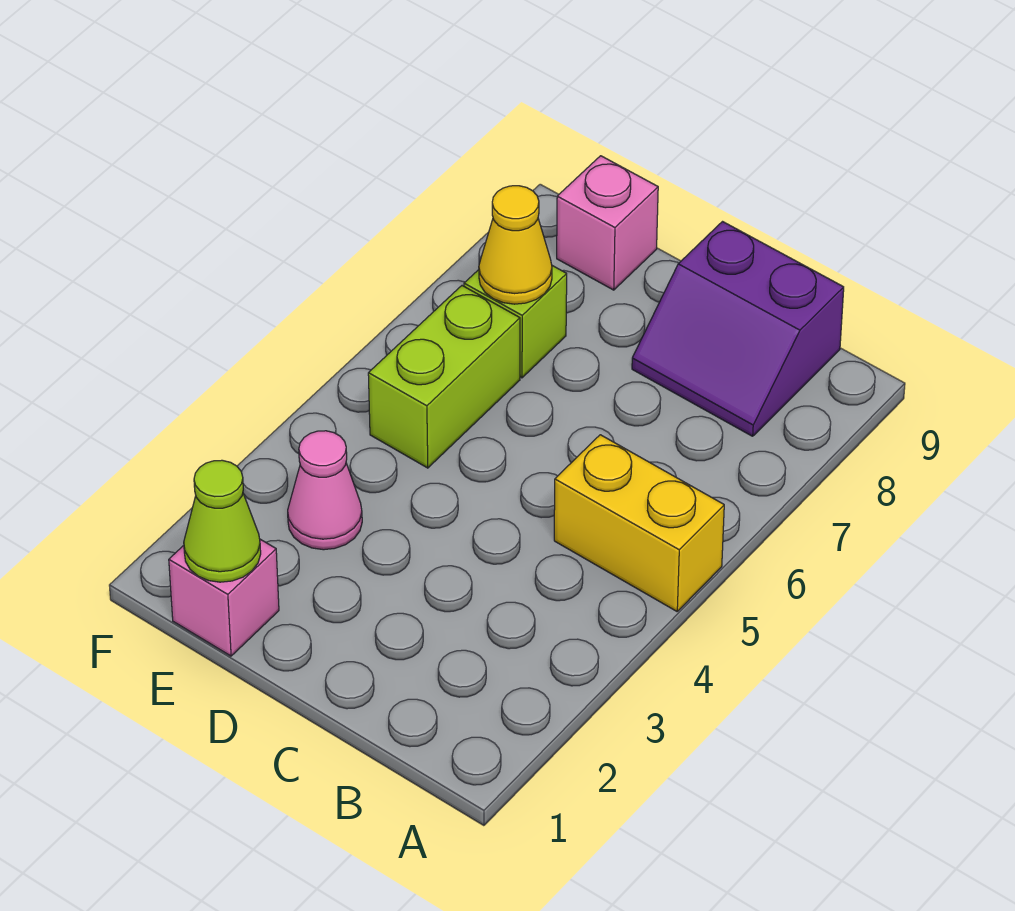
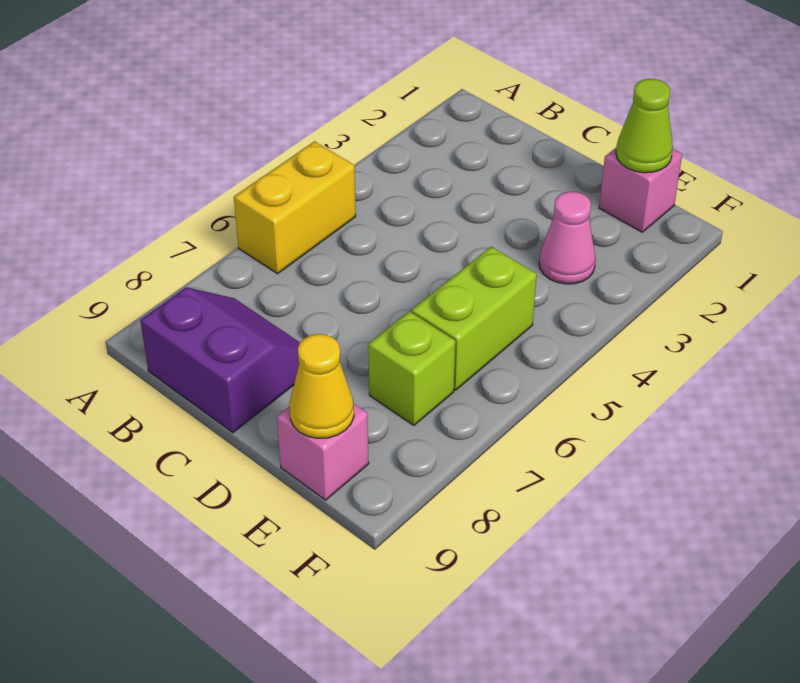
yellow 1x2 brick [554,435,724,611] -> yellow 1x2 brick turned to [234,141,356,274]
yellow 1x1 cone [479,186,552,304] -> yellow 1x1 cone moved to [290,334,354,438]

